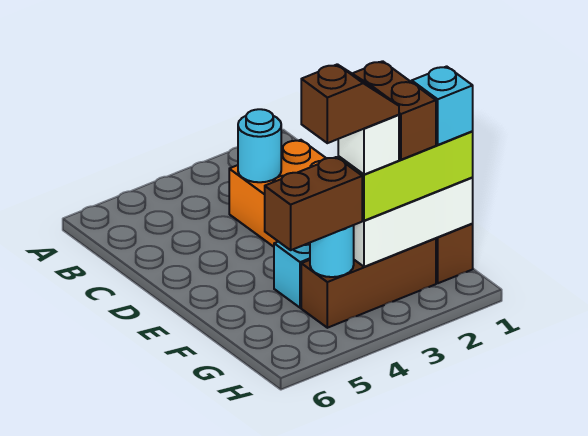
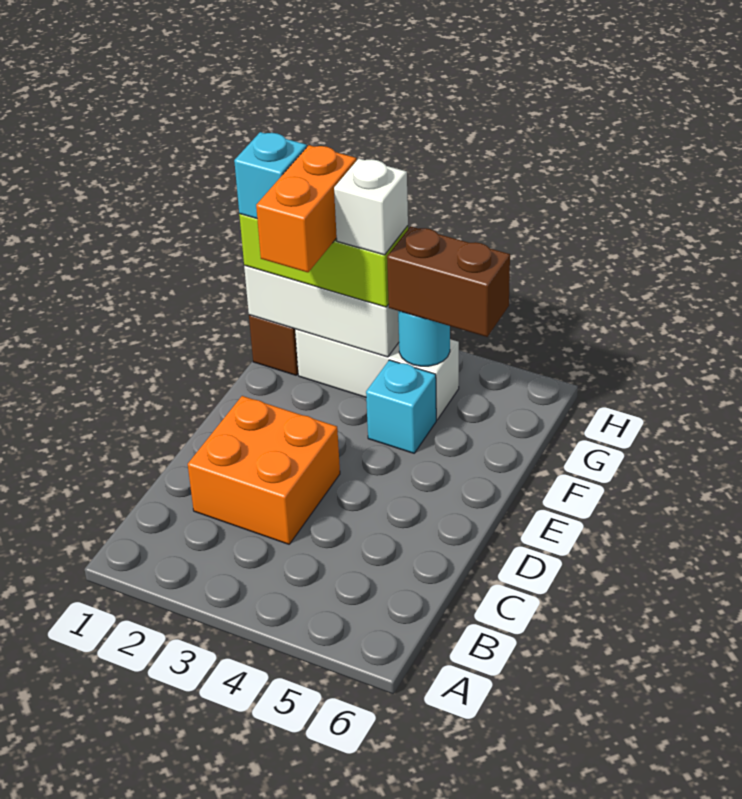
cyan 1x1 round brick [238,109,281,182] -> none
brown 1x2 brick [352,61,436,160] -> orange 1x2 brick [256,145,356,272]
brown 1x3 brick [301,238,436,328] -> white 1x3 brick [295,329,459,420]
brown 1x2 slope [301,64,399,143] -> none

